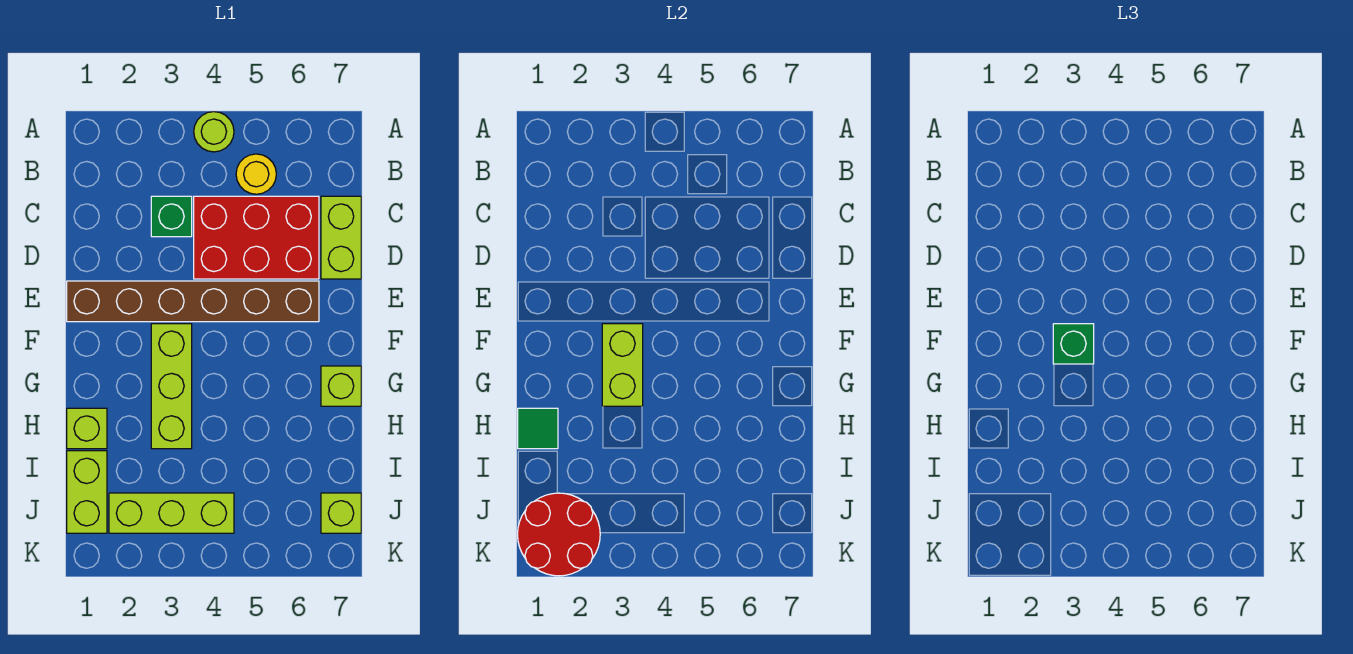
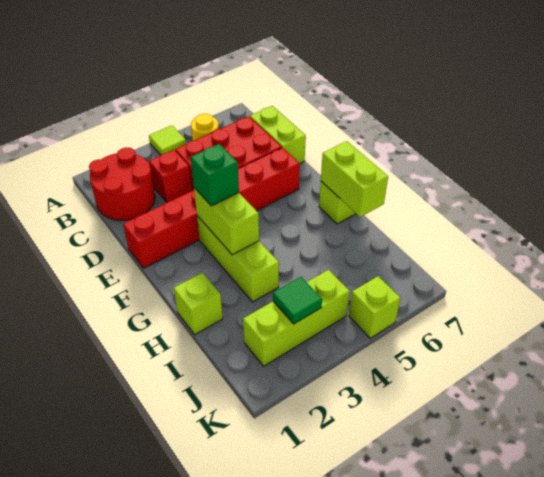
lime 1x1 round brick [194,112,234,152] -> lime 1x1 tile [149,125,186,155]
green 1x1 brick [151,196,192,237] -> red 1x1 brick [149,150,192,202]
brown 1x6 brick [67,281,319,322] -> red 1x6 brick [123,148,300,268]
green 1x1 tile [518,408,558,449] -> green 1x1 tile moved to [273,277,322,324]
lime 1x2 brick [67,451,107,533] -> lime 1x2 brick moved to [321,141,388,217]
red 2x2 round brick [518,493,600,576] -> red 2x2 round brick moved to [89,147,155,220]
lime 1x1 brick [321,493,361,533] -> lime 1x1 brick moved to [349,276,400,338]

